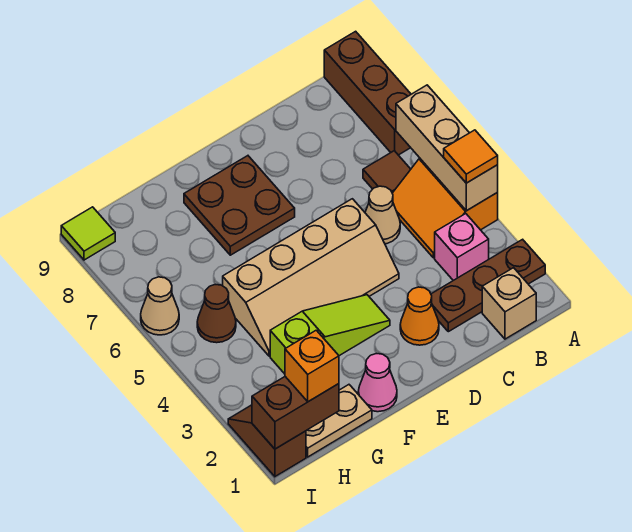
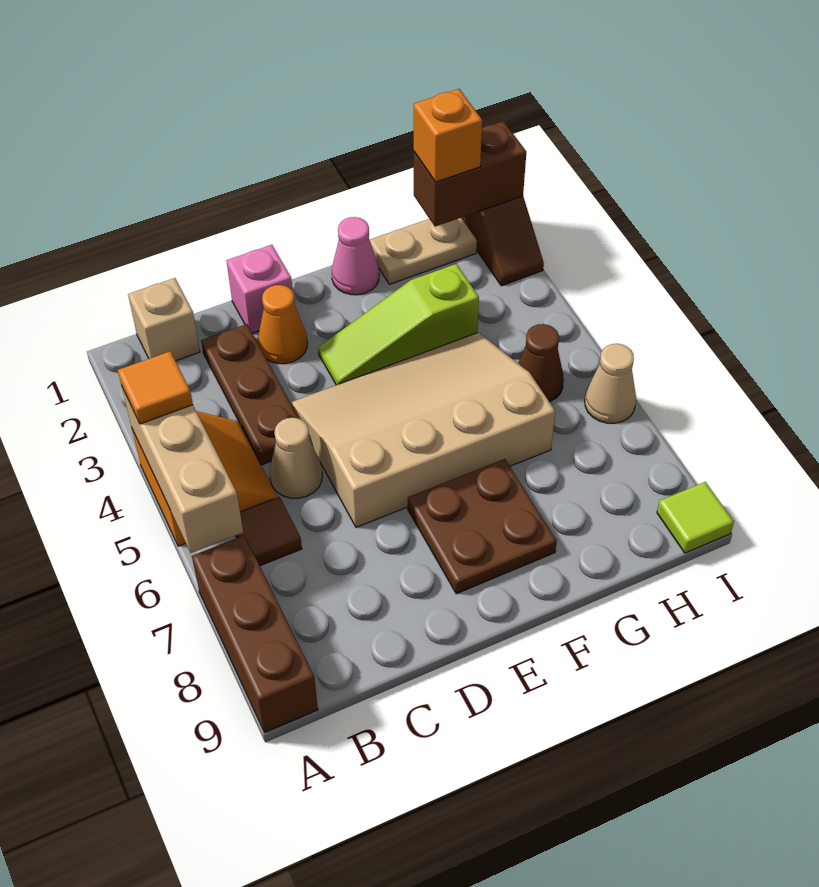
brown 1x3 plate [431,239,545,332] -> brown 1x3 plate turned to [201,324,299,465]
pink 1x1 brick [435,214,489,281] -> pink 1x1 brick moved to [227,245,293,333]
tan 2x4 slope [223,199,399,356] -> tan 3x4 slope [291,332,555,527]

